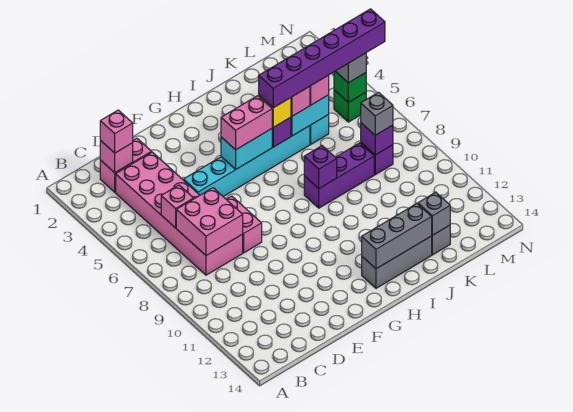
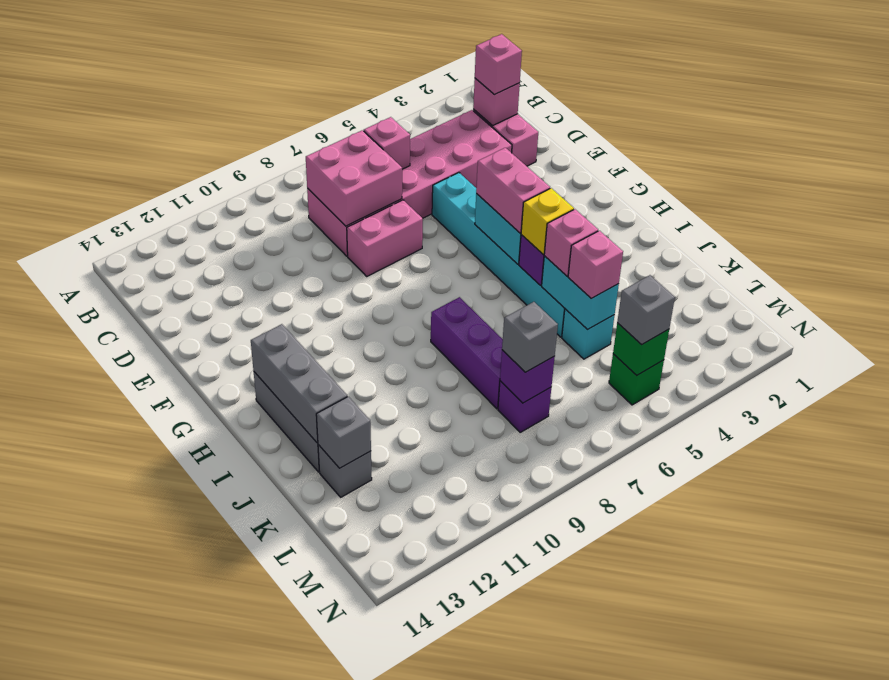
purple 1x6 brick [259,9,385,108] -> none
purple 1x1 brick [304,146,337,188] -> none

